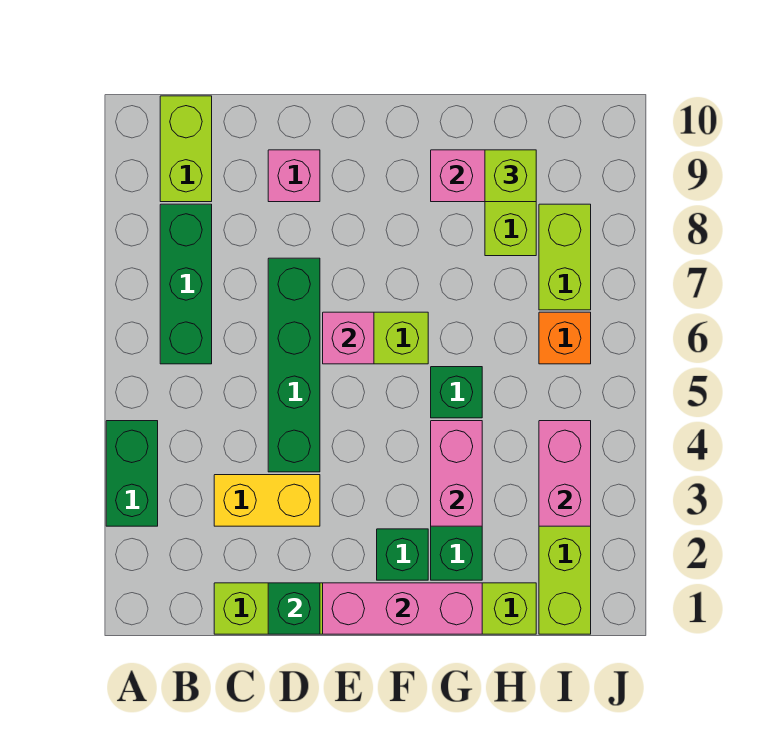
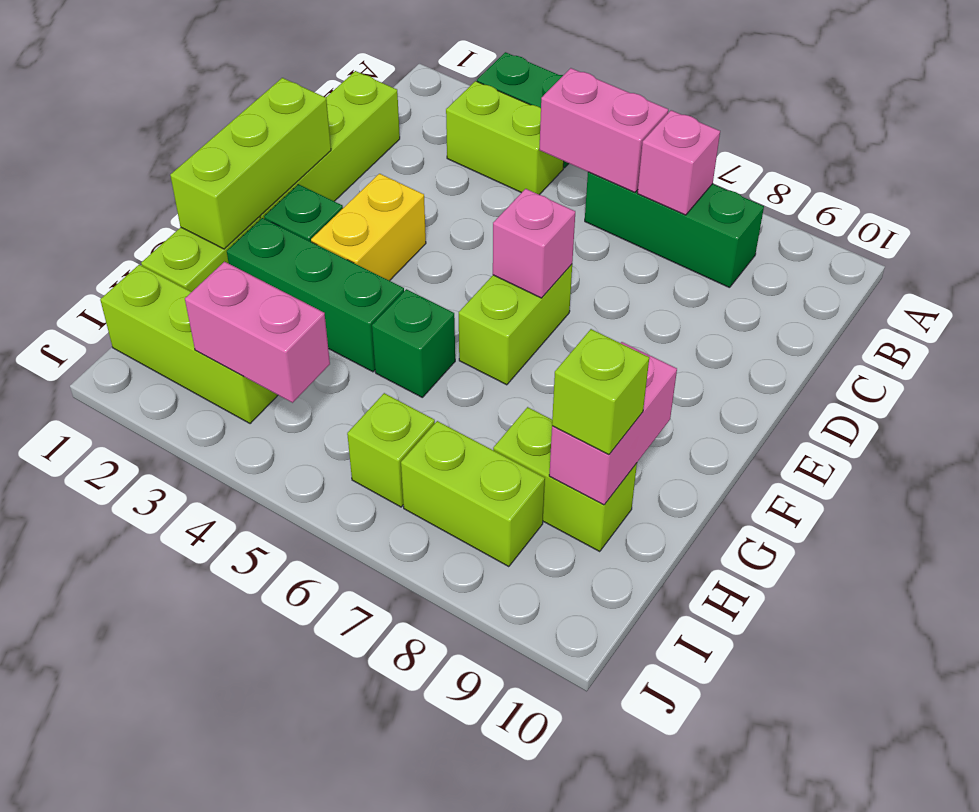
lime 1x2 brick [160,96,212,202] -> lime 1x2 brick moved to [446,81,564,195]
yellow 1x2 brick [214,475,320,526] -> yellow 1x2 brick moved to [311,174,426,281]
green 1x1 brick [268,583,320,634] -> none
green 1x4 brick [268,258,320,472] -> none
pink 1x1 brick [268,150,320,202] -> pink 1x1 brick moved to [638,110,720,215]
pink 1x3 brick [323,583,482,634] -> lime 1x3 brick [170,78,331,249]
pink 1x2 brick [431,421,482,526] -> pink 1x2 brick moved to [540,68,668,192]
orange 1x1 brick [539,312,591,364] -> lime 1x1 brick [347,393,435,507]

